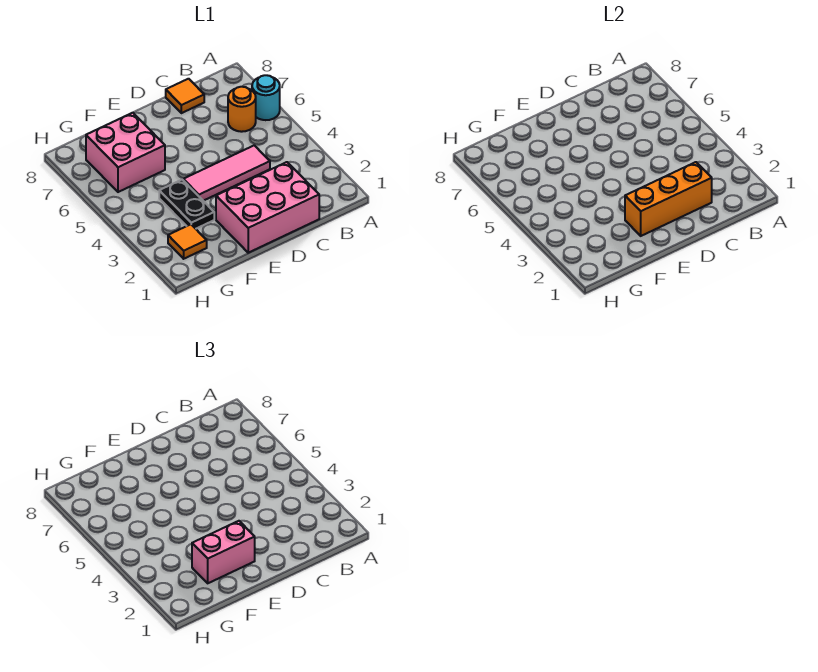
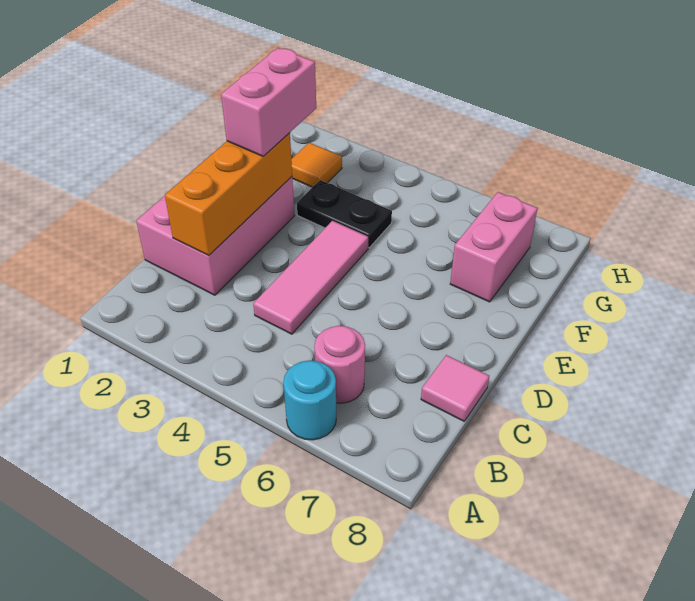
orange 1x1 round brick [228,87,256,132] -> pink 1x1 round brick [314,326,365,403]
orange 1x1 tile [166,79,204,113] -> pink 1x1 tile [421,355,489,421]
pink 2x2 brick [86,113,165,192] -> pink 1x2 brick [450,192,538,302]

